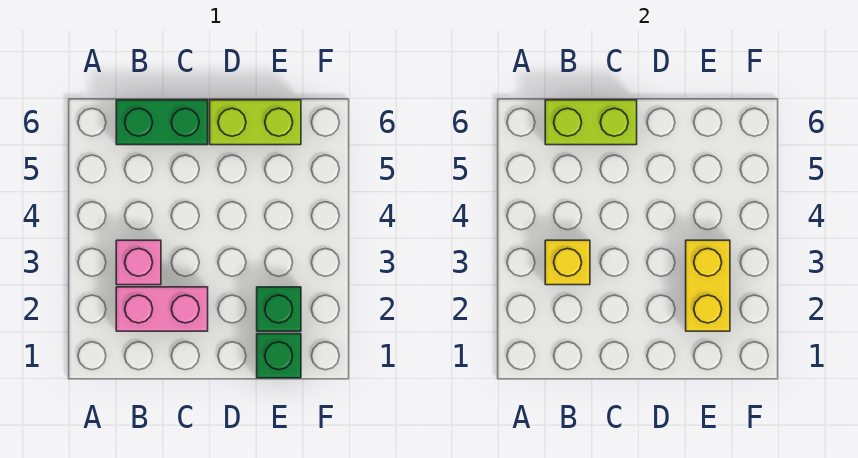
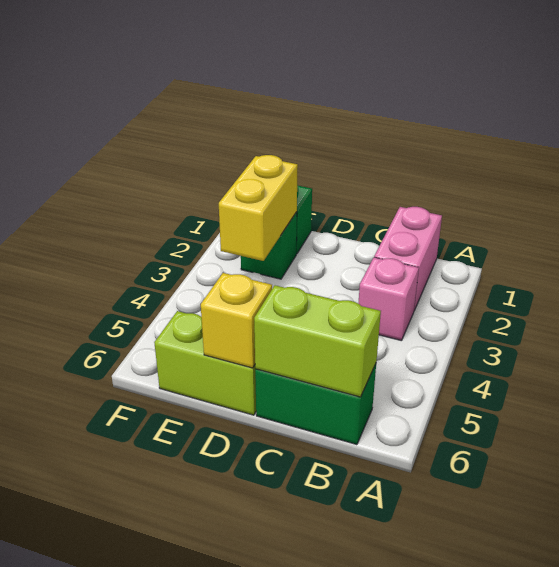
pink 1x2 brick [116,287,208,331] -> pink 1x2 brick turned to [374,207,442,310]
yellow 1x1 brick [545,240,590,285] -> yellow 1x1 brick moved to [201,273,272,368]

